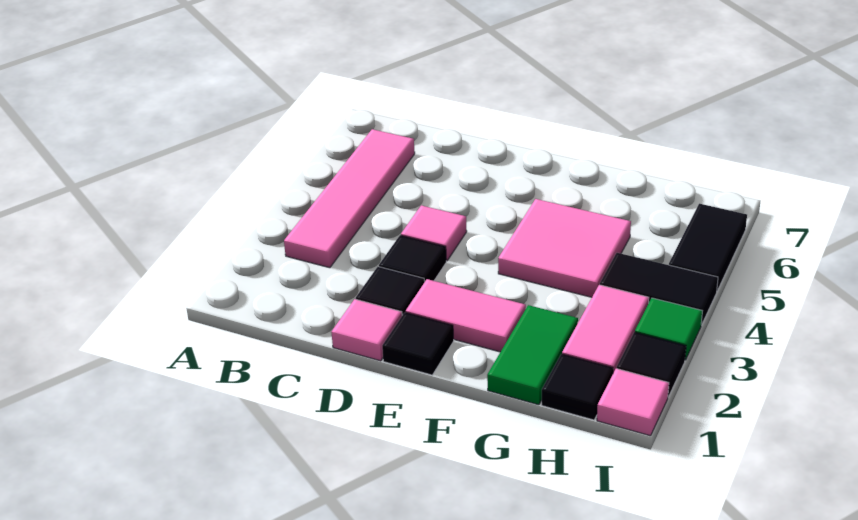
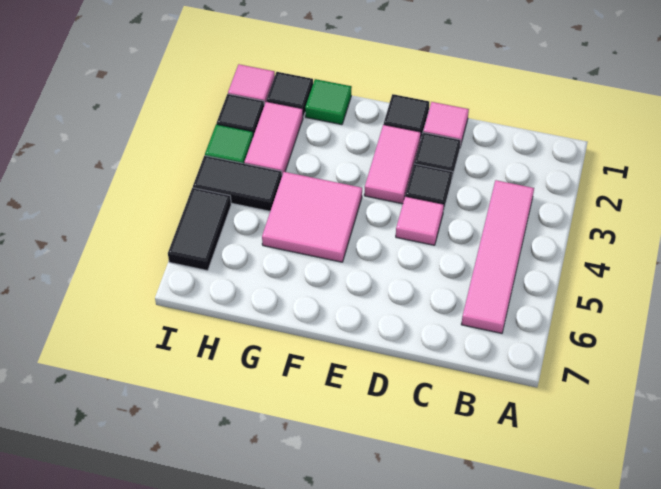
pink 1x2 tile [406,279,526,352] -> pink 1x2 tile turned to [364,125,421,204]
green 1x2 tile [487,305,578,405] -> green 1x1 tile [305,79,352,125]

